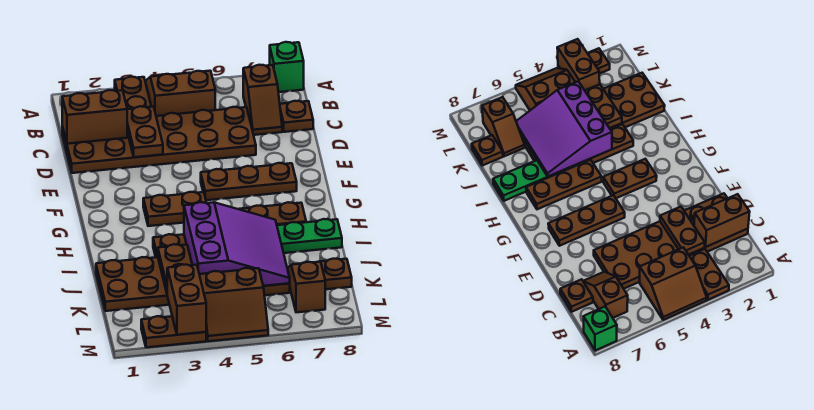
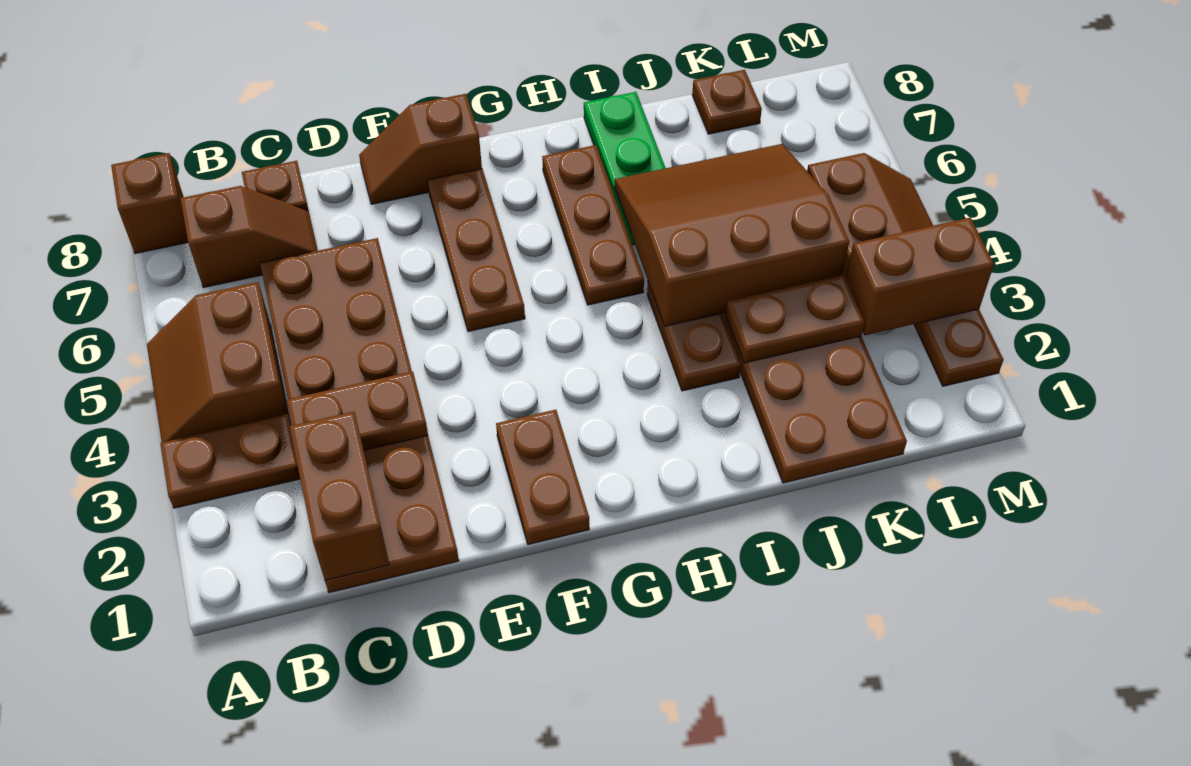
green 1x1 brick [270,42,304,92] -> brown 1x1 brick [111,153,188,254]
brown 1x2 plate [143,192,206,226] -> brown 1x2 plate moved to [496,410,589,545]
purple 3x3 slope [184,202,290,286] -> brown 3x3 slope [615,144,849,326]
brown 1x2 slope [287,262,325,312] -> brown 1x2 slope moved to [359,94,482,204]

